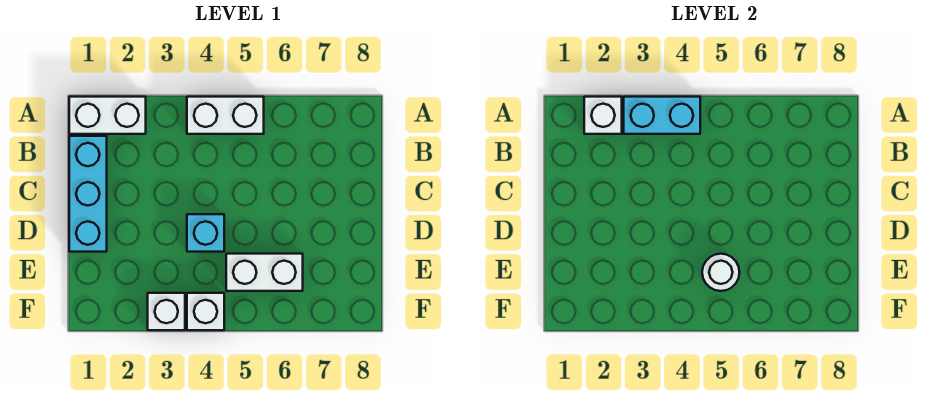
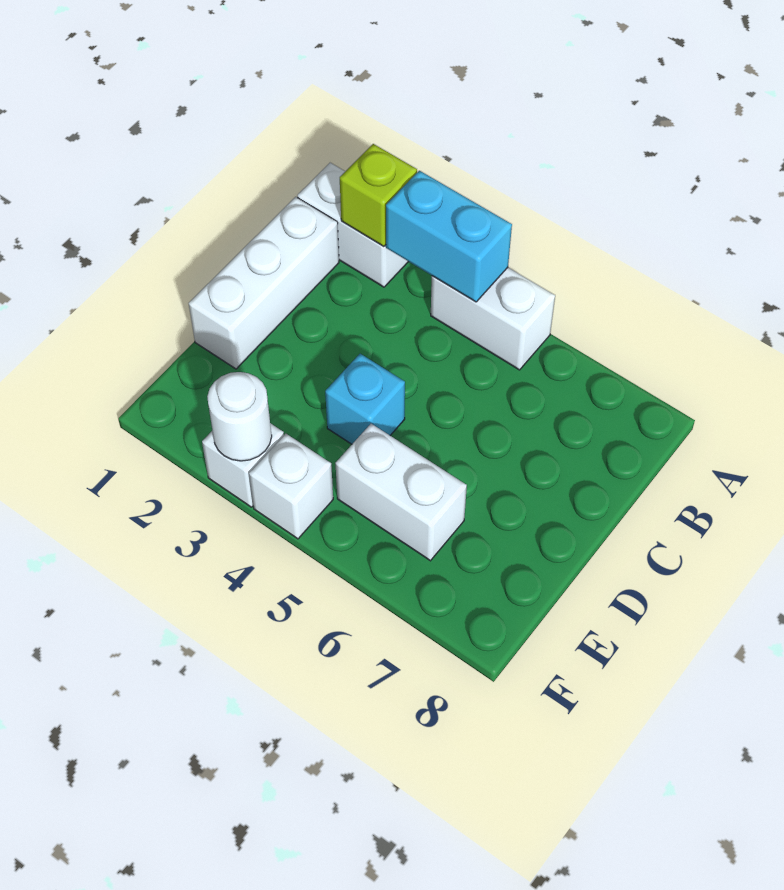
white 1x1 brick [584,97,622,134] -> lime 1x1 brick [340,144,417,247]
cyan 1x3 brick [69,136,107,252] -> white 1x3 brick [189,197,339,369]
white 1x1 round brick [702,254,740,291] -> white 1x1 round brick moved to [207,372,272,461]

